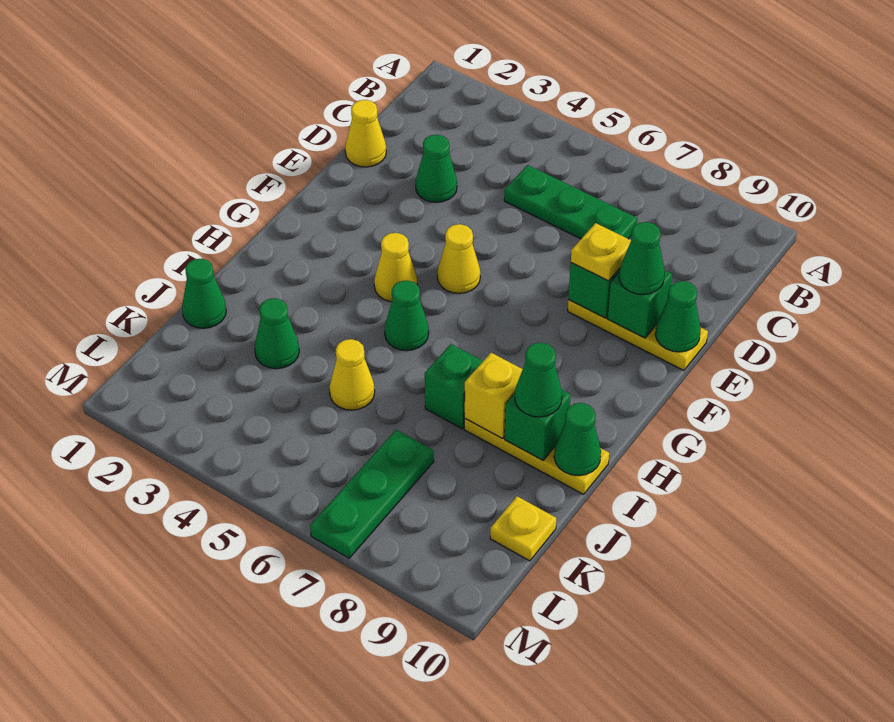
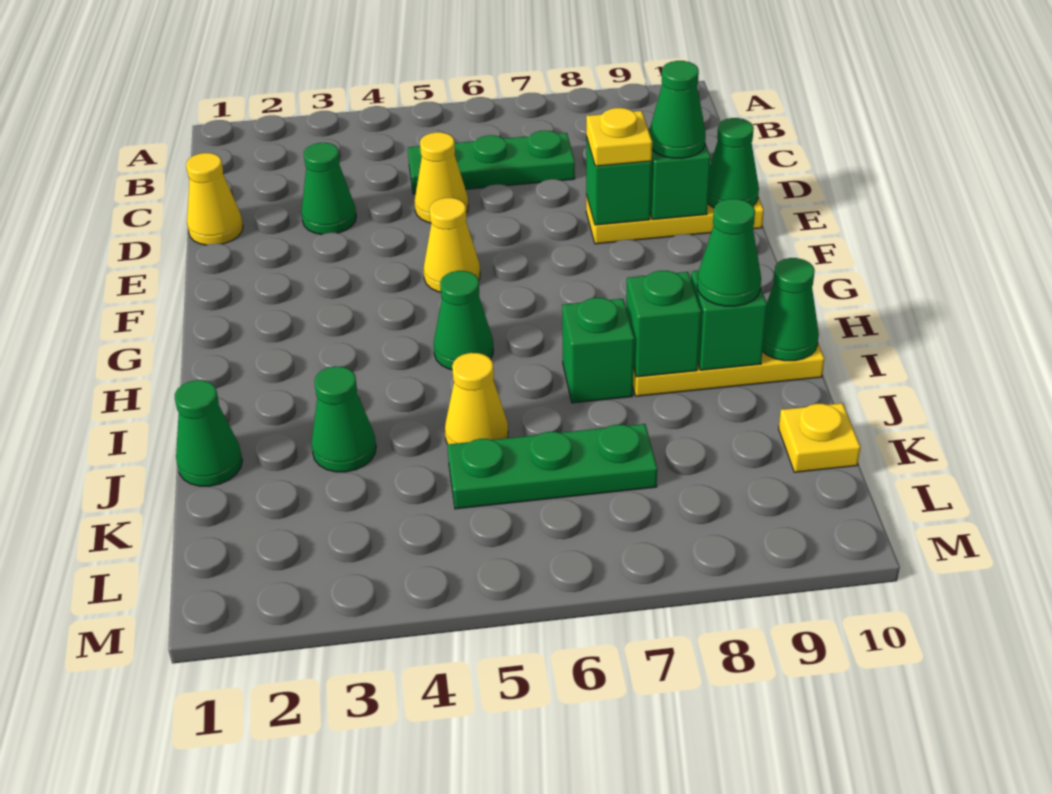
yellow 1x1 cone [374,233,417,302] -> yellow 1x1 cone moved to [414,132,468,223]
yellow 1x1 brick [464,353,523,438] -> green 1x1 brick [626,271,701,377]
green 1x3 plate [310,430,434,558] -> green 1x3 plate turned to [447,424,657,509]

